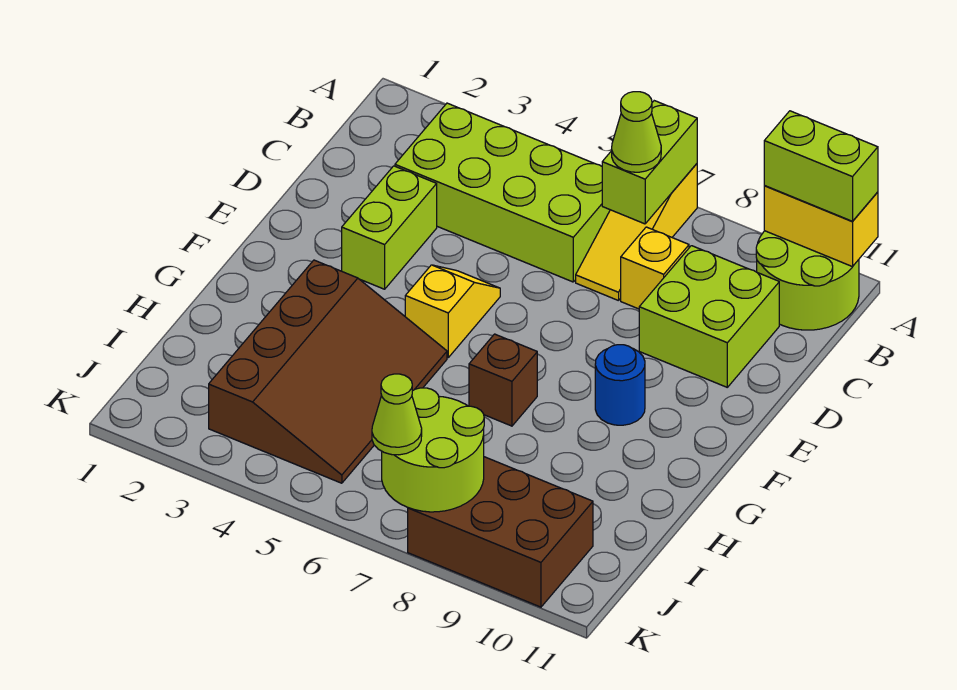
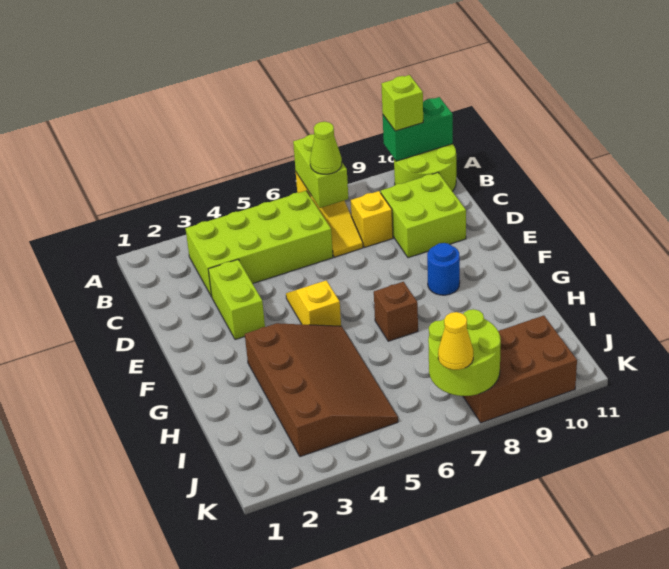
yellow 1x2 brick [764,186,878,267] -> green 1x2 brick [383,97,453,161]
lime 1x2 brick [764,111,878,221] -> lime 1x1 brick [381,75,423,131]
lime 1x1 cone [372,374,422,455] -> yellow 1x1 cone [438,312,473,370]

